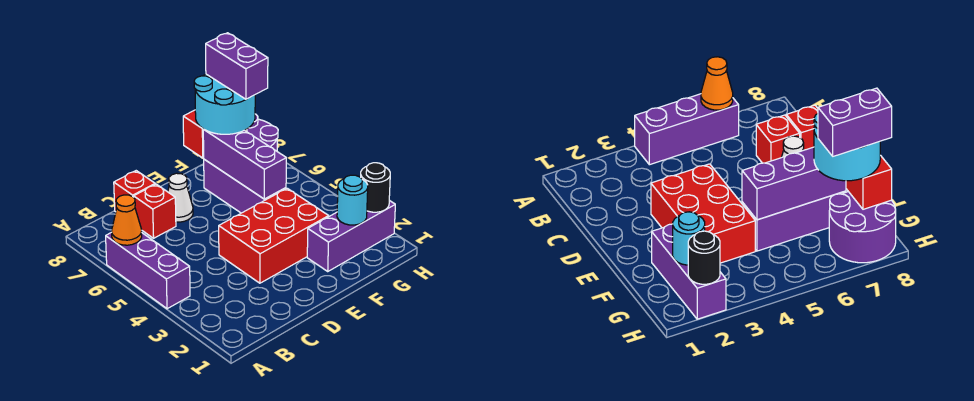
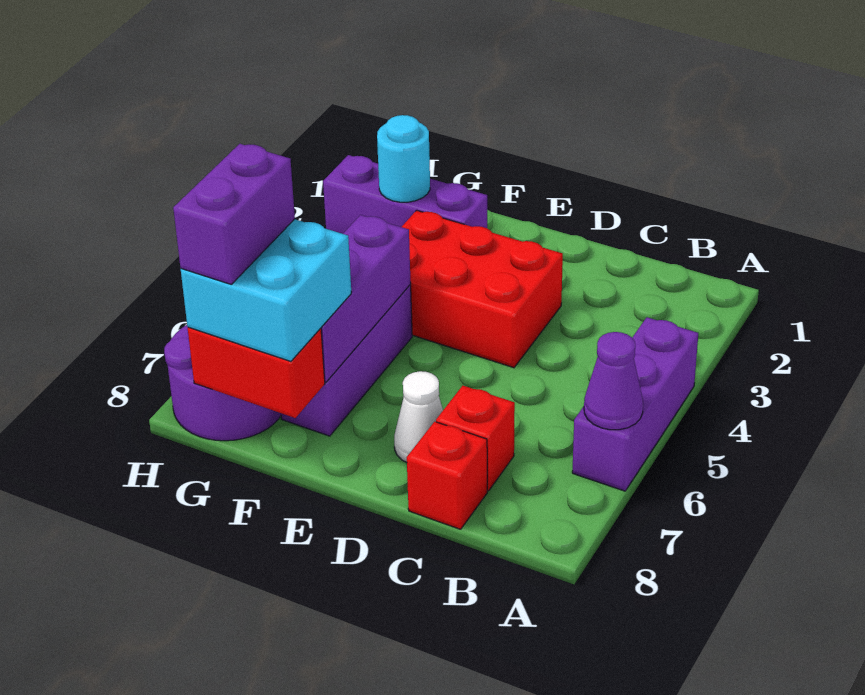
orange 1x1 cone [112,195,142,245] -> purple 1x1 cone [584,332,643,430]
cyan 2x2 round brick [194,74,255,134] -> cyan 2x2 brick [181,219,351,361]
black 1x1 round brick [361,163,390,212] -> none

